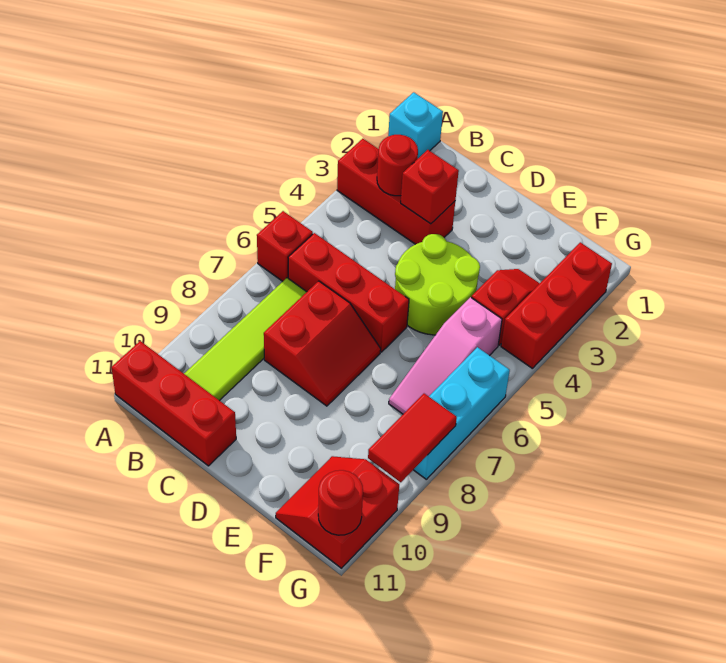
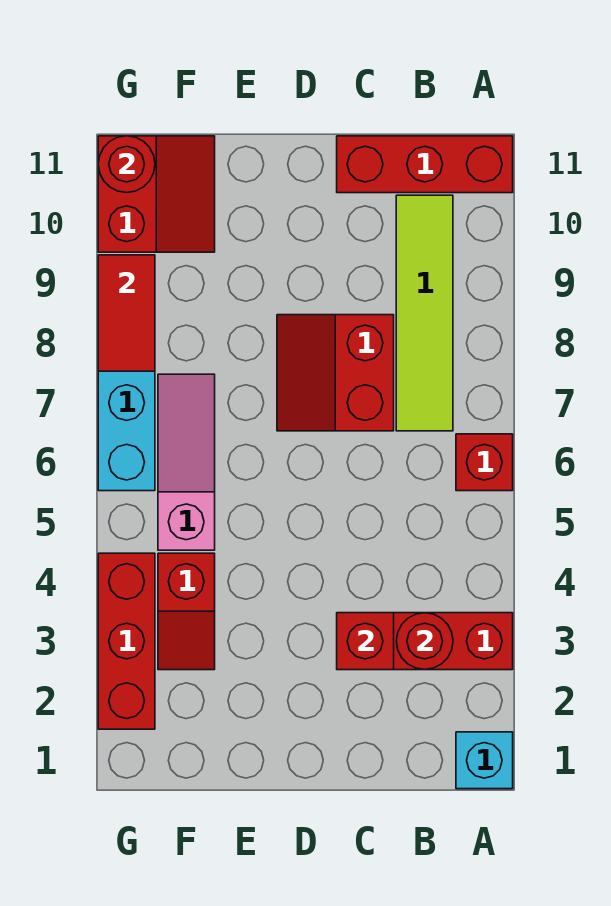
red 1x3 brick [288,233,409,352] -> none
lime 2x2 round brick [395,234,480,335] -> none

